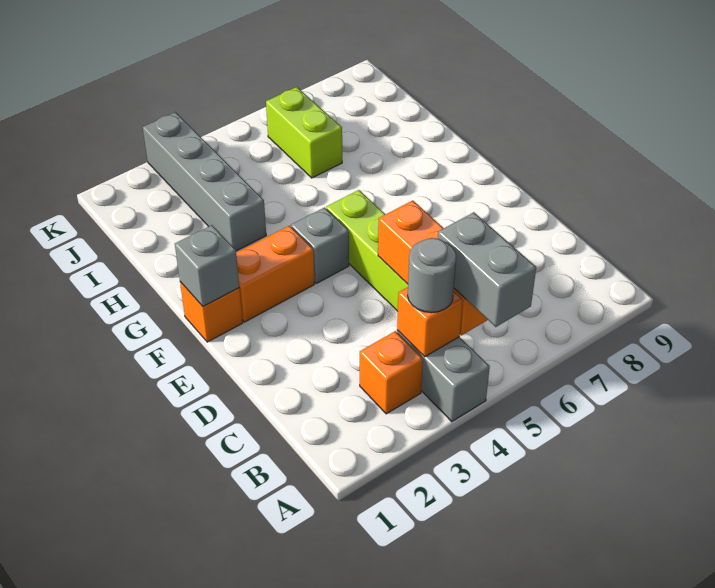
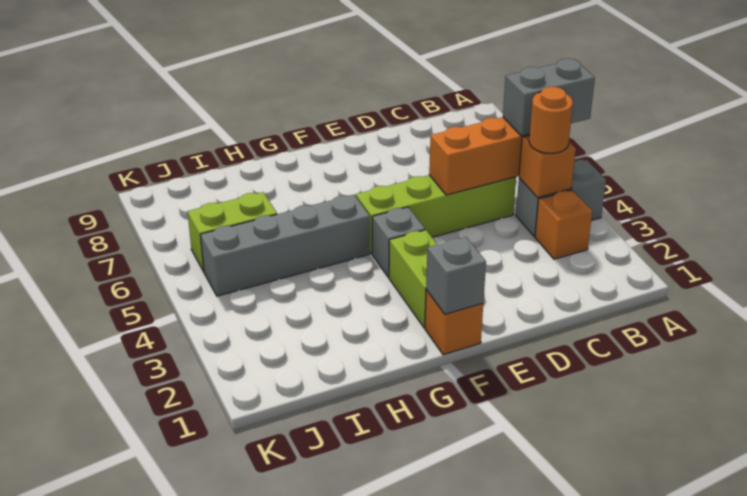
grey 1x1 round brick [408,238,456,313] -> orange 1x1 round brick [529,87,573,154]
orange 1x2 brick [236,226,314,322] -> lime 1x2 brick [389,230,437,328]
grey 1x4 brick [143,112,266,251] -> grey 1x4 brick moved to [200,195,370,296]

